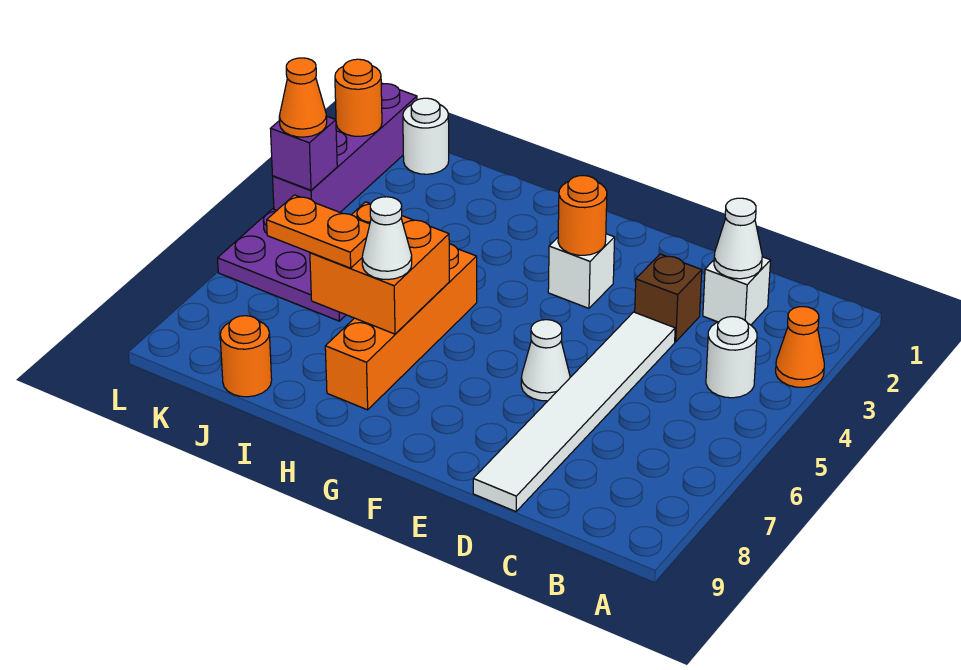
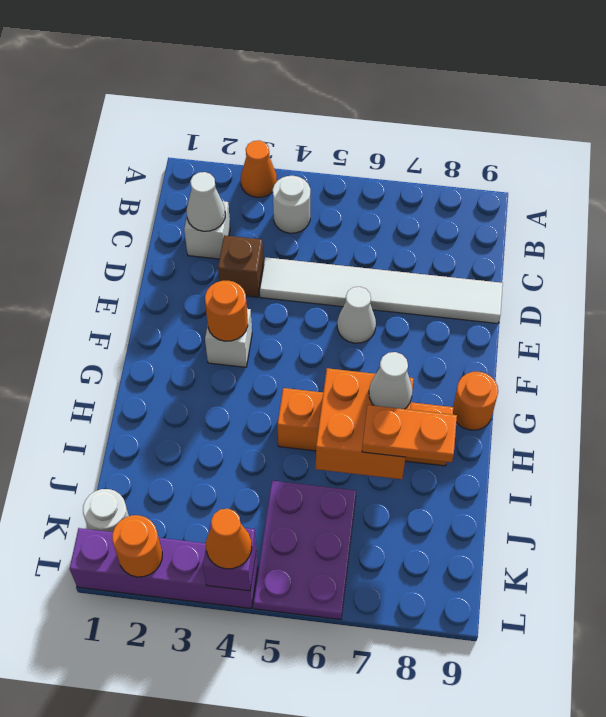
orange 1x2 plate [267,195,370,268] -> orange 1x2 plate turned to [362,405,457,462]
orange 1x1 round brick [220,316,272,397] -> orange 1x1 round brick moved to [453,372,498,430]

